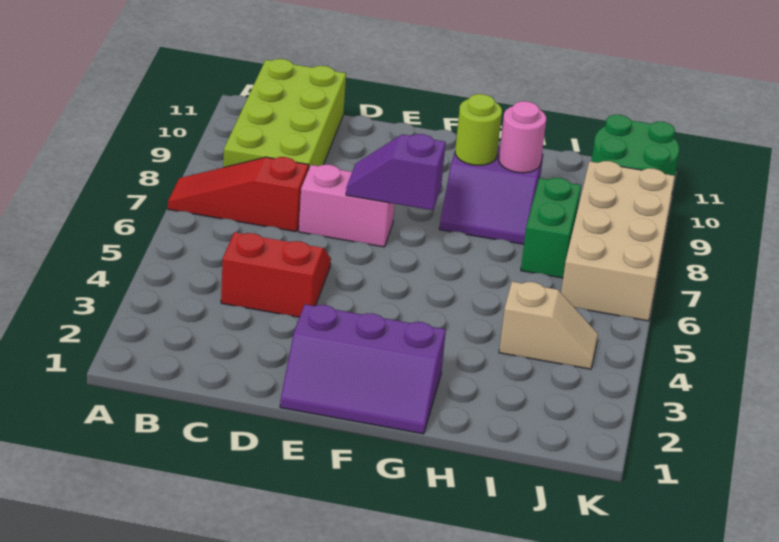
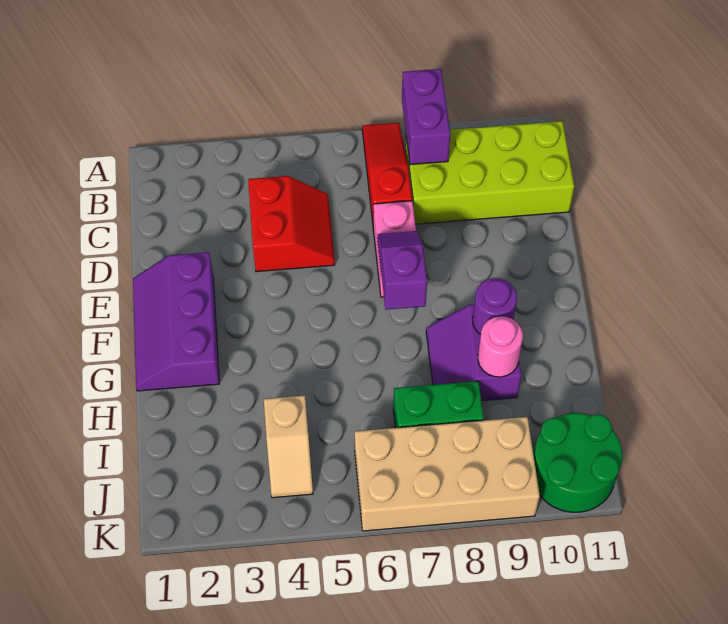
none -> purple 1x2 brick [402,69,450,165]
lime 1x1 round brick [455,94,502,165] -> purple 1x1 round brick [473,278,517,334]

